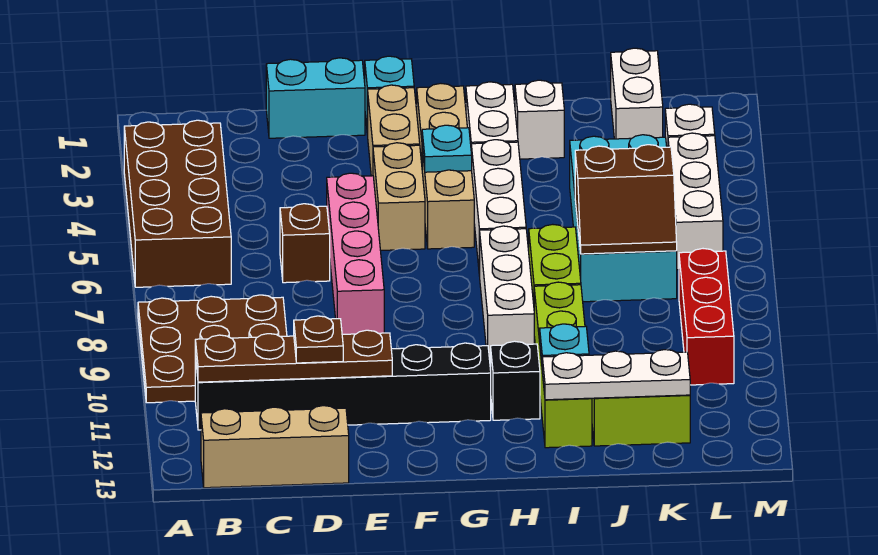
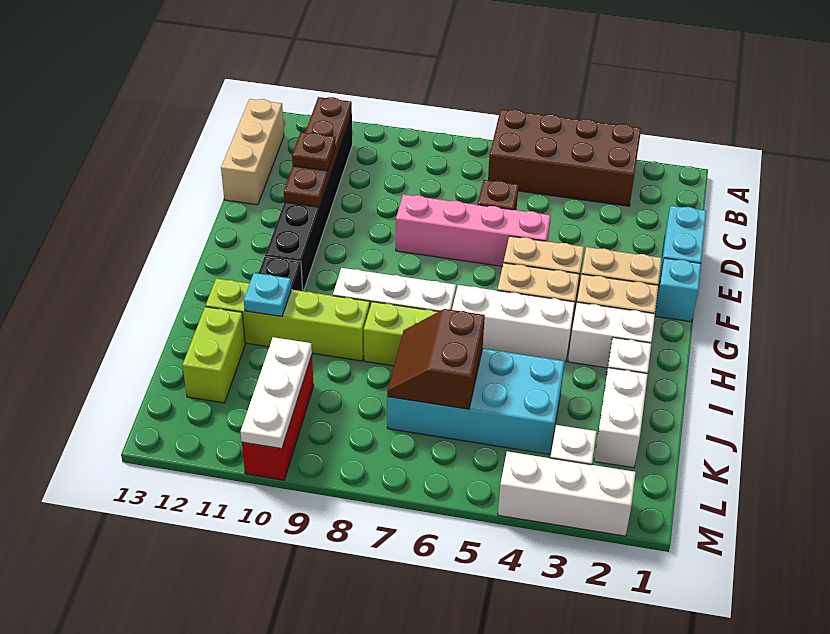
brown 3x3 plate [138,295,287,403] -> none
cyan 1x1 plate [422,125,472,172] -> none
white 1x3 plate [542,350,690,400] -> white 1x3 plate moved to [241,337,312,449]
white 1x2 brick [611,48,663,139] -> white 1x2 brick turned to [594,368,648,468]
white 1x3 brick [668,133,723,270] -> white 1x3 brick moved to [498,451,636,536]
red 1x3 brick [679,249,734,385] -> red 1x3 brick turned to [242,355,314,480]

